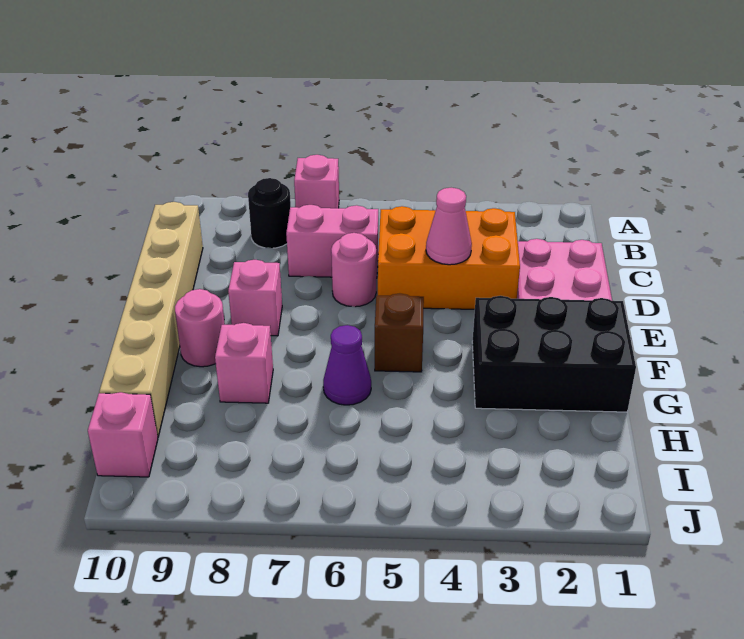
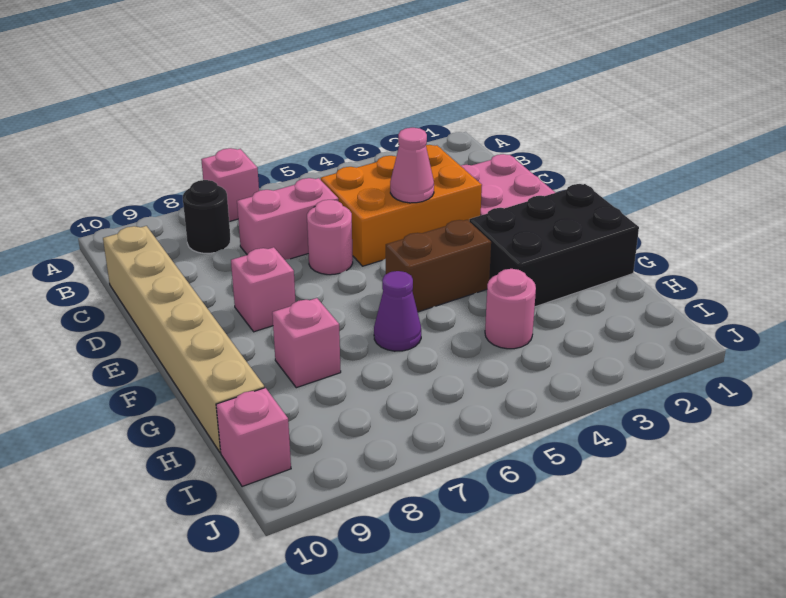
brown 1x1 brick [375,294,424,372] -> brown 1x2 brick [386,220,491,312]
pink 1x1 round brick [175,289,225,367] -> pink 1x1 round brick moved to [485,269,536,349]

